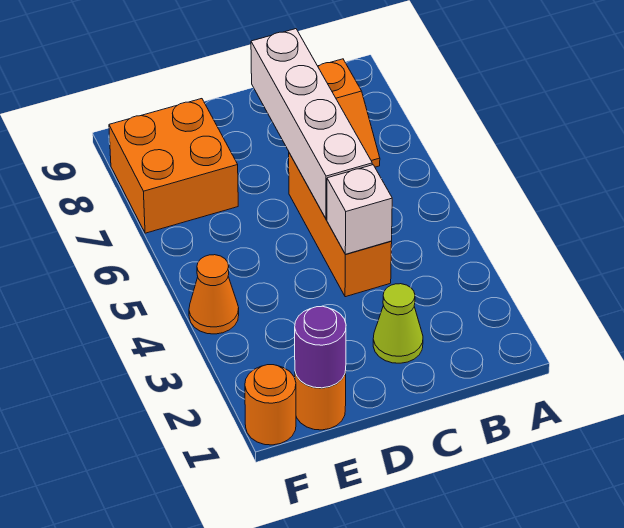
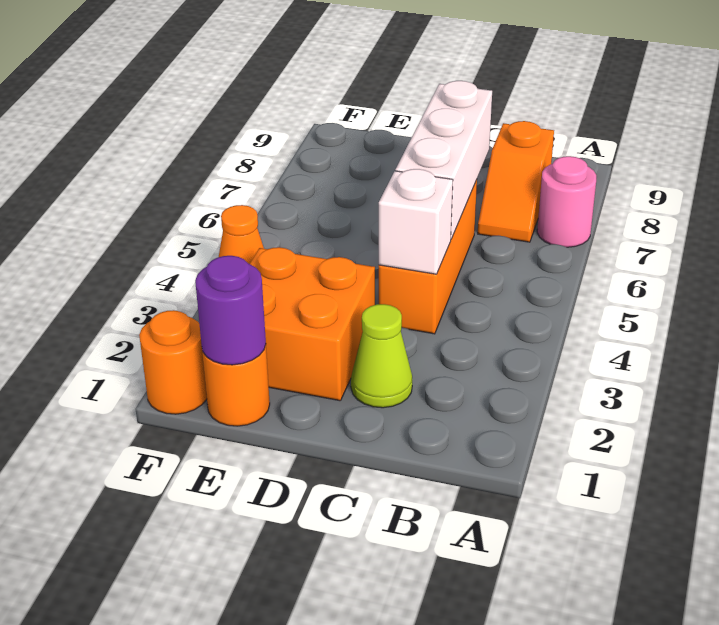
none -> pink 1x1 round brick [537,156,596,247]
white 1x4 brick [251,29,372,219] -> white 1x3 brick [395,81,492,239]
orange 2x2 brick [109,99,238,233] -> orange 2x2 brick moved to [250,247,375,401]

